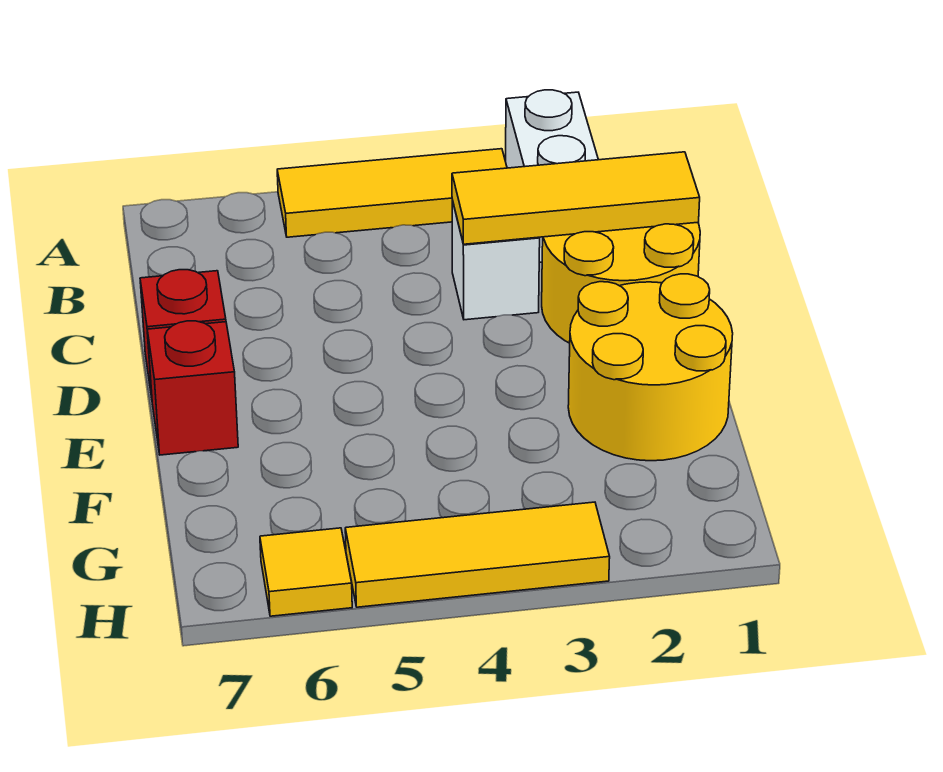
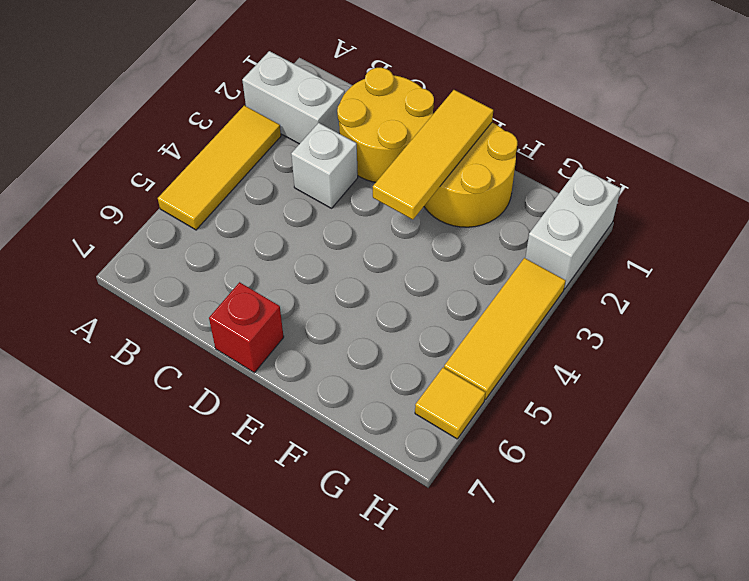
yellow 1x3 tile [452,152,700,244] -> yellow 1x3 tile moved to [373,90,493,220]
red 1x1 brick [147,321,238,455] -> none
none -> white 1x2 brick [525,167,621,289]

